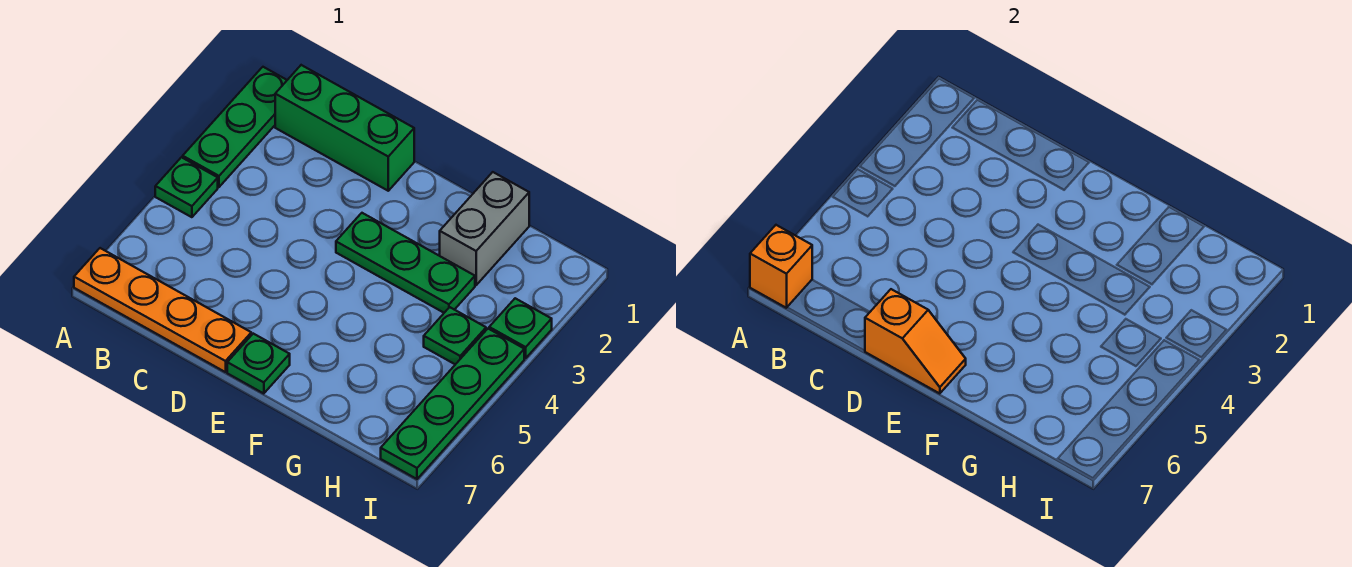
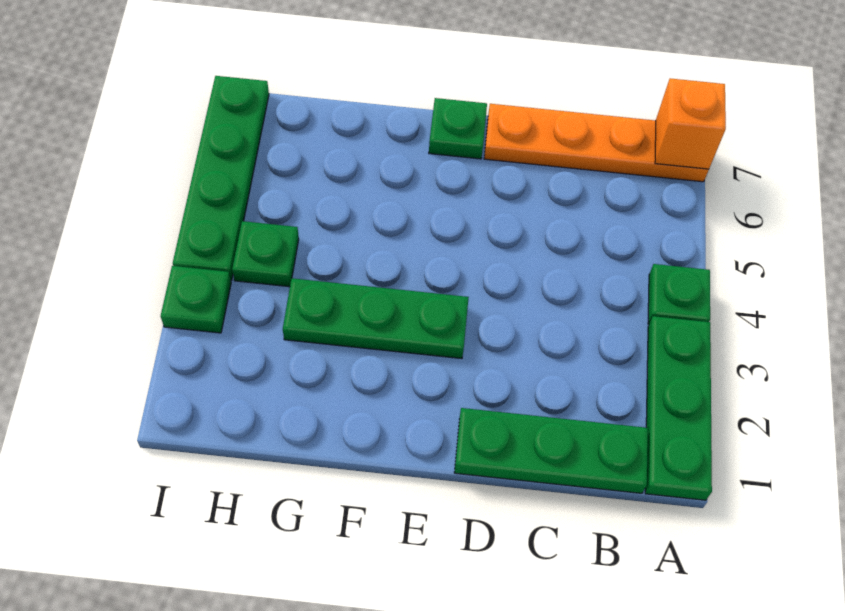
green 1x3 brick [275,65,414,191] -> green 1x3 plate [454,408,648,493]
orange 1x2 slope [865,289,966,394] -> none
grey 1x2 brick [440,172,529,285] -> none

